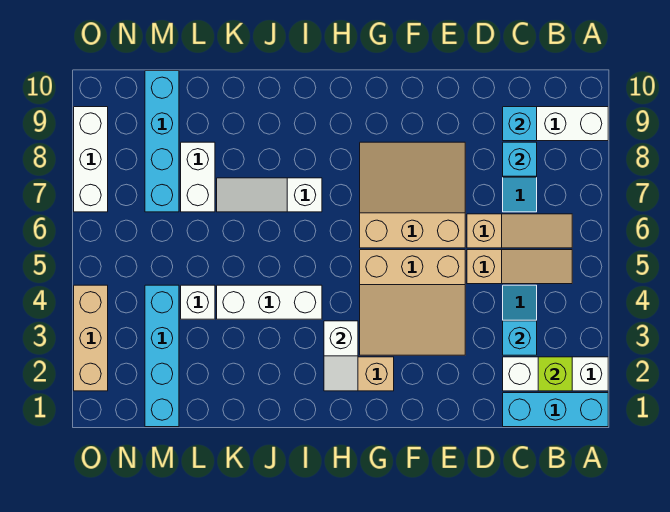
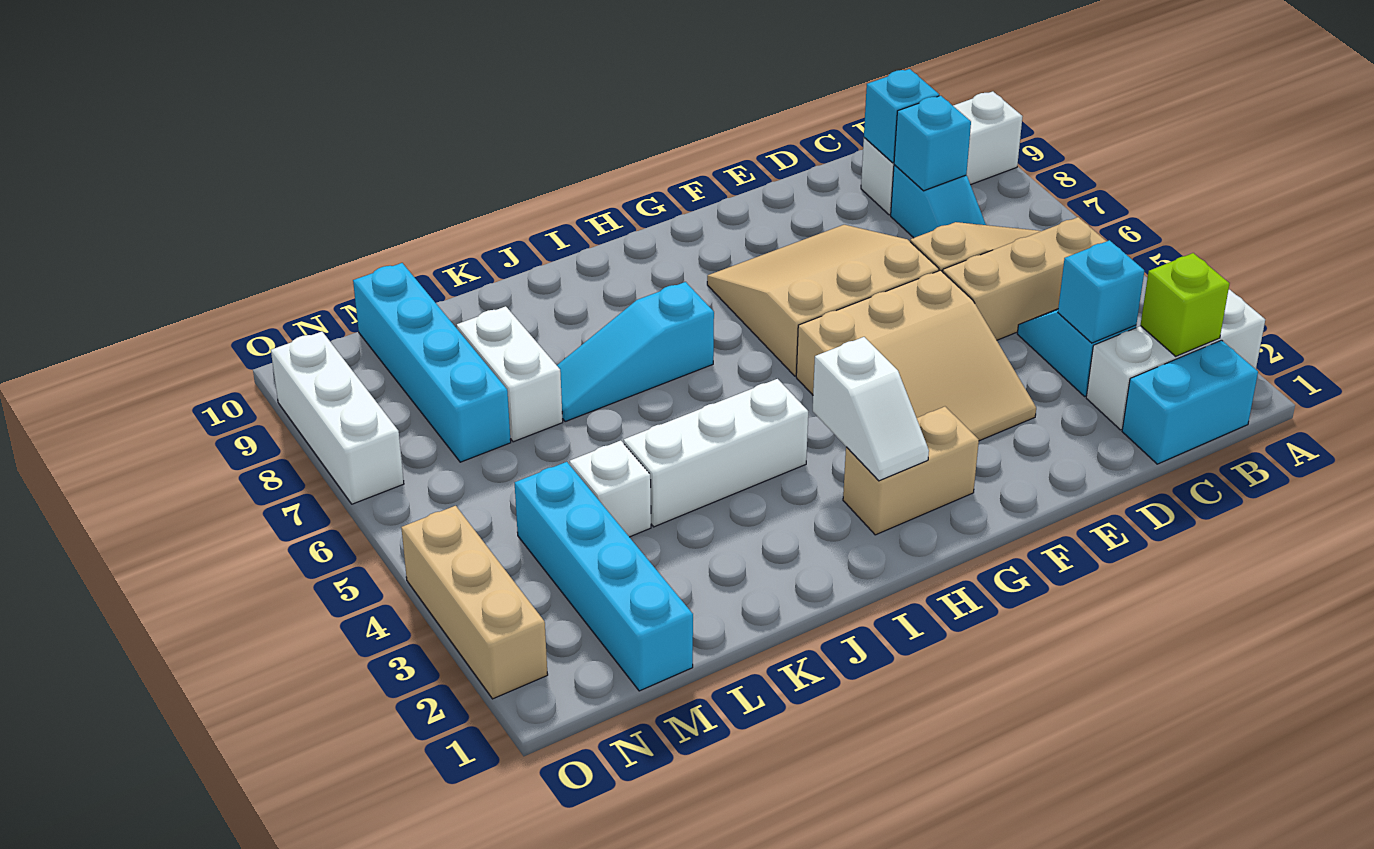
cyan 1x3 brick [503,393,608,427] -> cyan 1x2 brick [1122,340,1258,464]
tan 1x3 slope [467,250,572,284] -> tan 1x3 brick [943,217,1106,340]
white 1x3 slope [217,178,322,212] -> cyan 1x3 slope [557,282,714,422]

